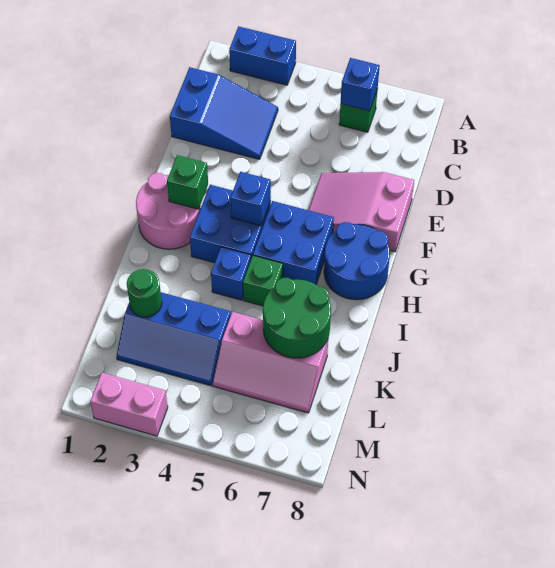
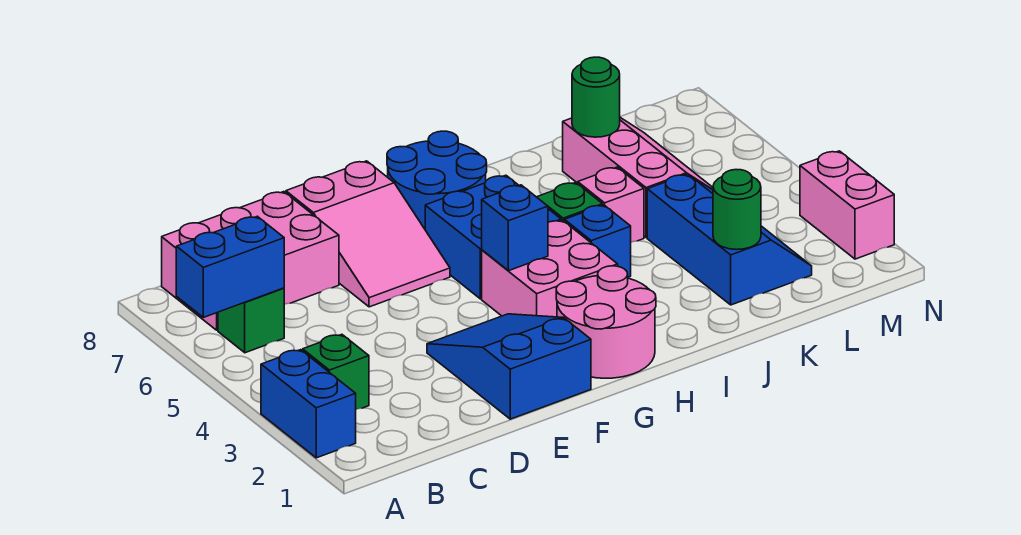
blue 1x1 brick [341,58,380,111] -> blue 1x2 brick [176,216,284,317]
none -> pink 2x3 brick [162,192,339,330]
blue 2x3 slope [170,67,278,159] -> blue 2x3 slope moved to [427,314,591,419]
green 1x1 brick [167,155,208,209] -> green 1x1 brick moved to [303,334,369,409]
blue 2x2 brick [190,185,271,263] -> pink 2x2 brick [482,220,618,317]
none -> pink 1x1 brick [578,167,644,242]
green 2x2 round brick [263,278,331,358] -> green 1x1 round brick [572,57,620,137]

